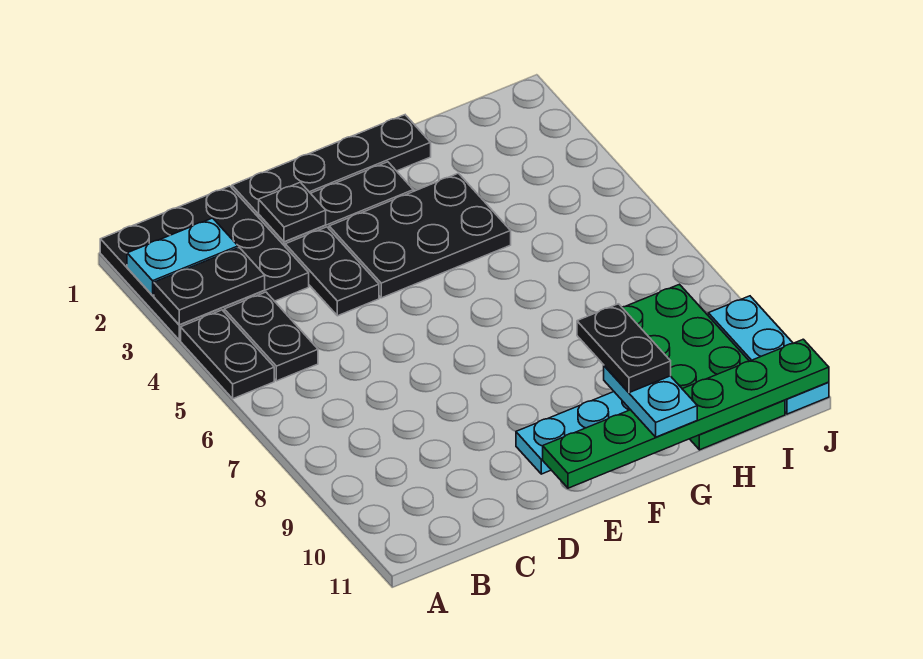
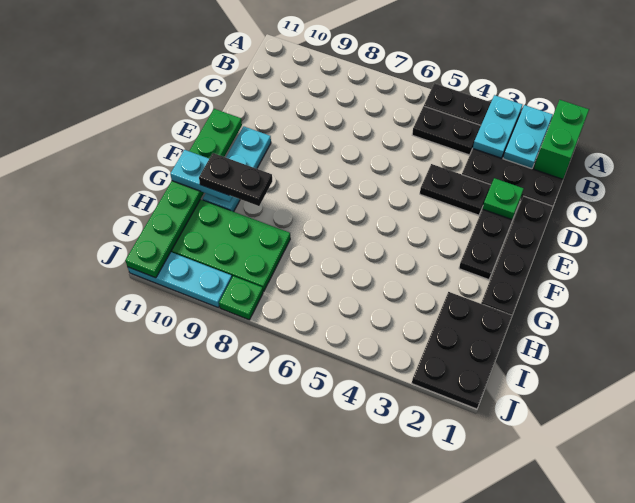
none -> green 1x2 brick [534,100,589,179]
black 1x2 plate [154,248,265,325] -> cyan 1x2 plate [473,95,522,158]
black 1x1 plate [259,182,326,242] -> green 1x1 plate [482,178,524,220]
black 2x3 plate [329,173,511,298] -> black 2x3 plate moved to [412,292,512,409]
none -> green 1x1 plate [219,276,263,320]

